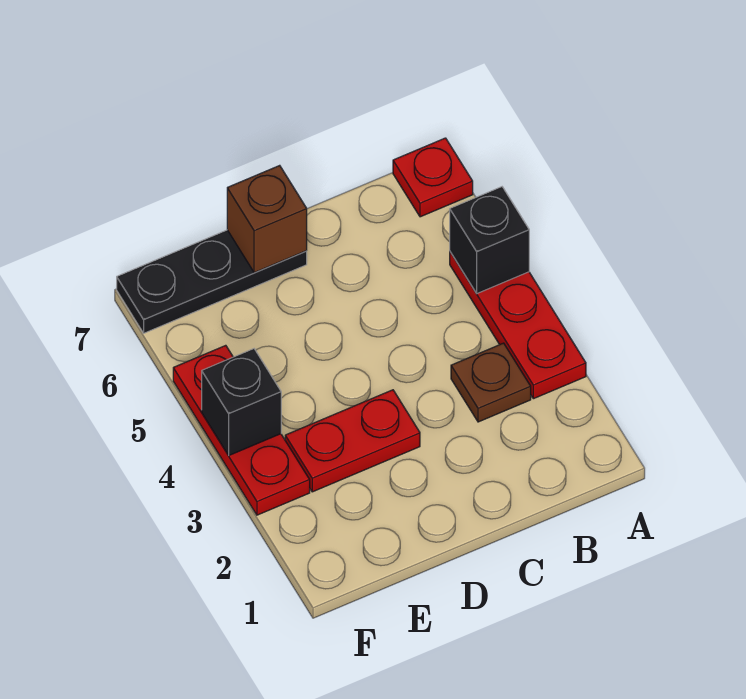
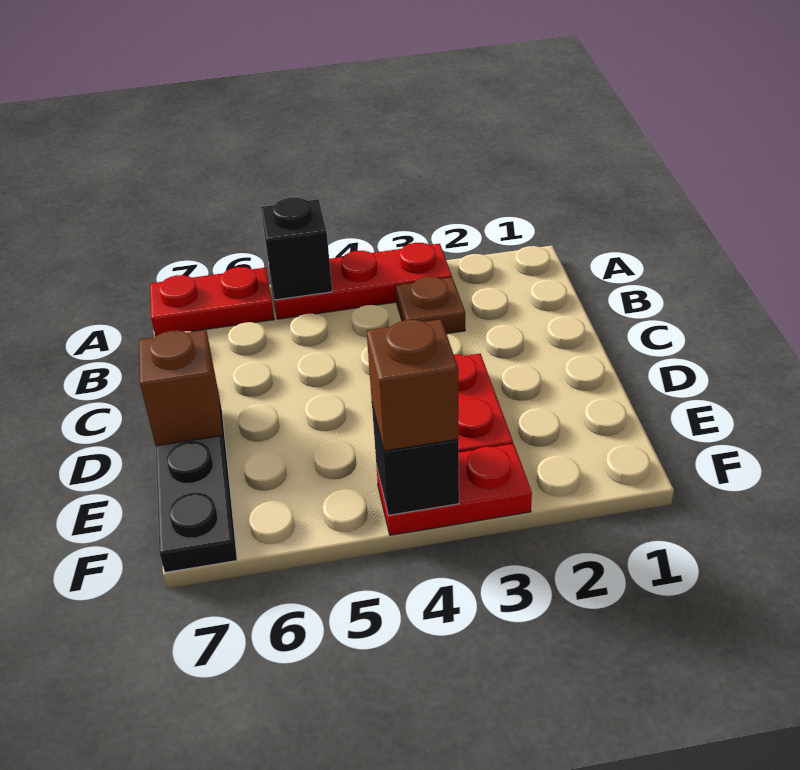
red 1x1 plate [393,138,473,217] -> red 1x2 plate [150,267,274,337]
red 1x3 plate [173,345,310,515] -> red 1x2 plate [376,444,532,535]
none -> brown 1x1 brick [367,319,459,451]

